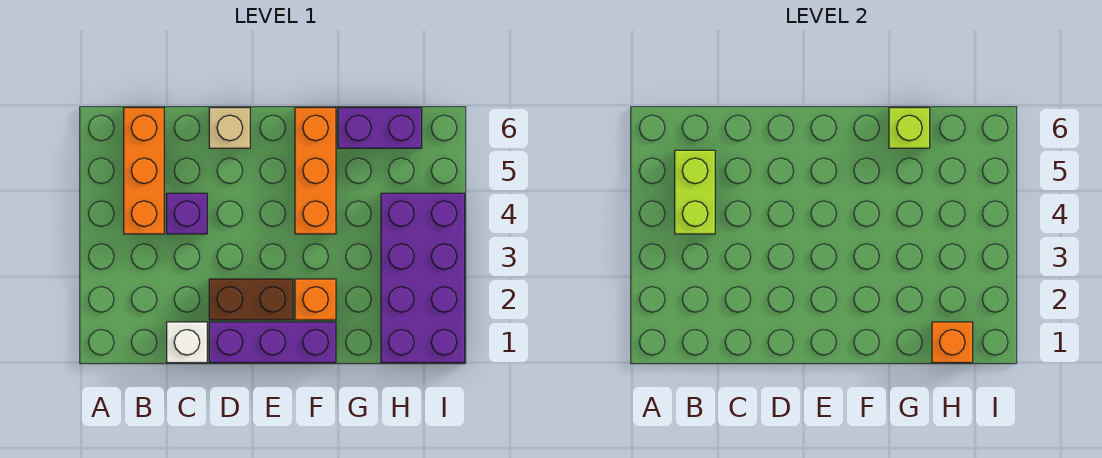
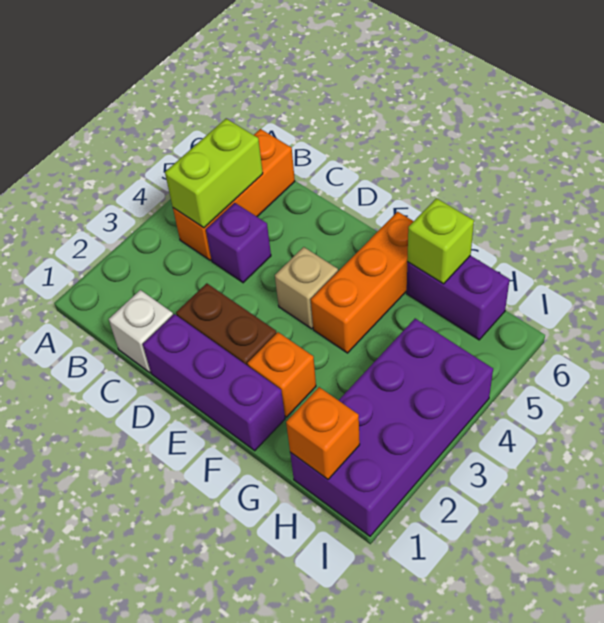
tan 1x1 brick [209,108,250,148] -> tan 1x1 brick moved to [275,247,338,329]

